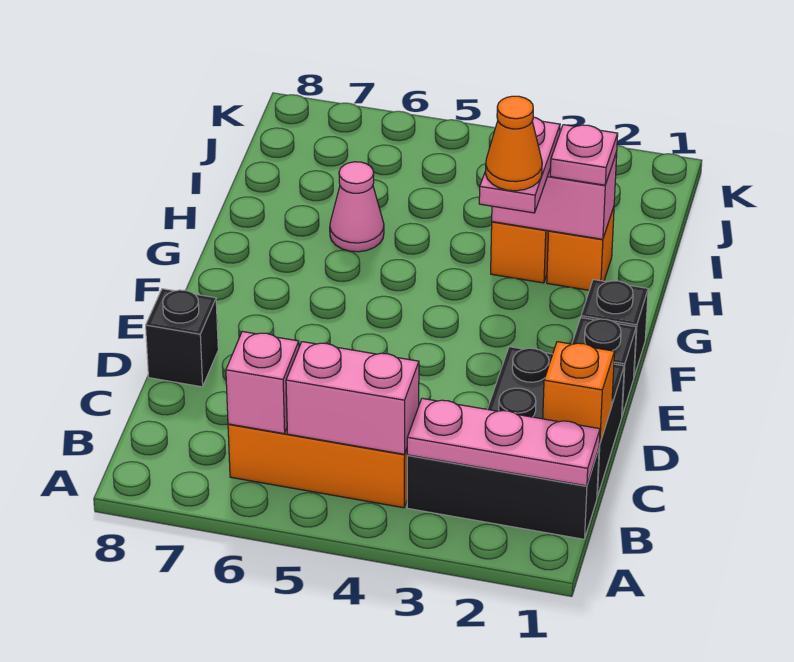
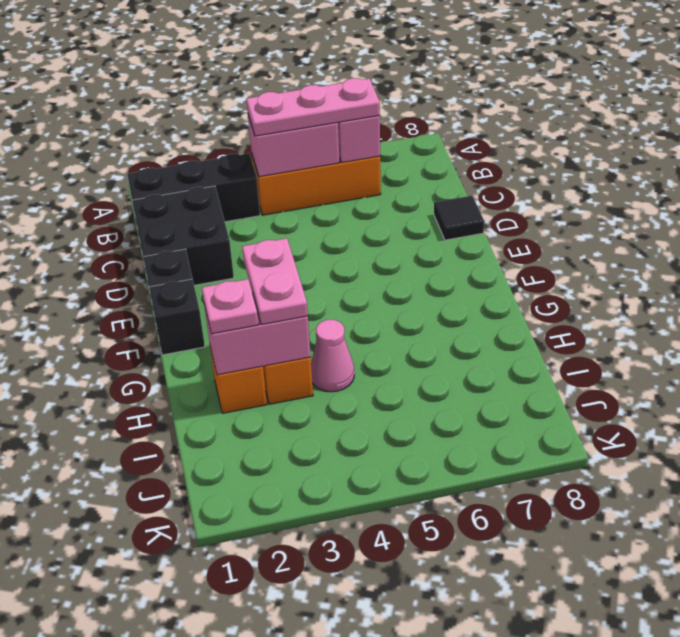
pink 1x3 plate [407,398,600,486] -> pink 1x3 plate moved to [246,78,380,136]
orange 1x1 brick [543,342,615,444] -> none
black 1x1 brick [146,289,218,387] -> black 1x1 tile [434,196,484,240]
orange 1x1 cone [486,96,542,191] -> none
pink 1x1 cone [330,162,384,252] -> pink 1x1 cone moved to [311,320,354,392]

